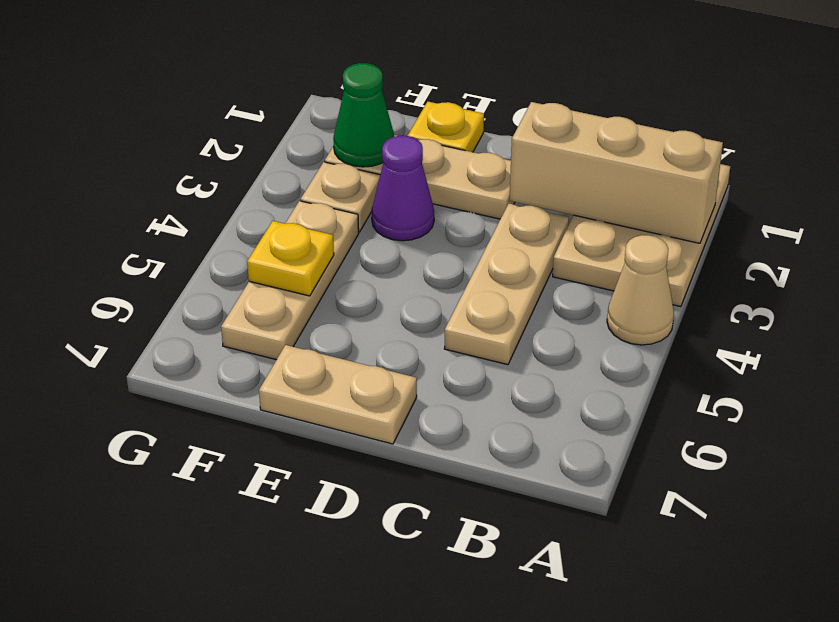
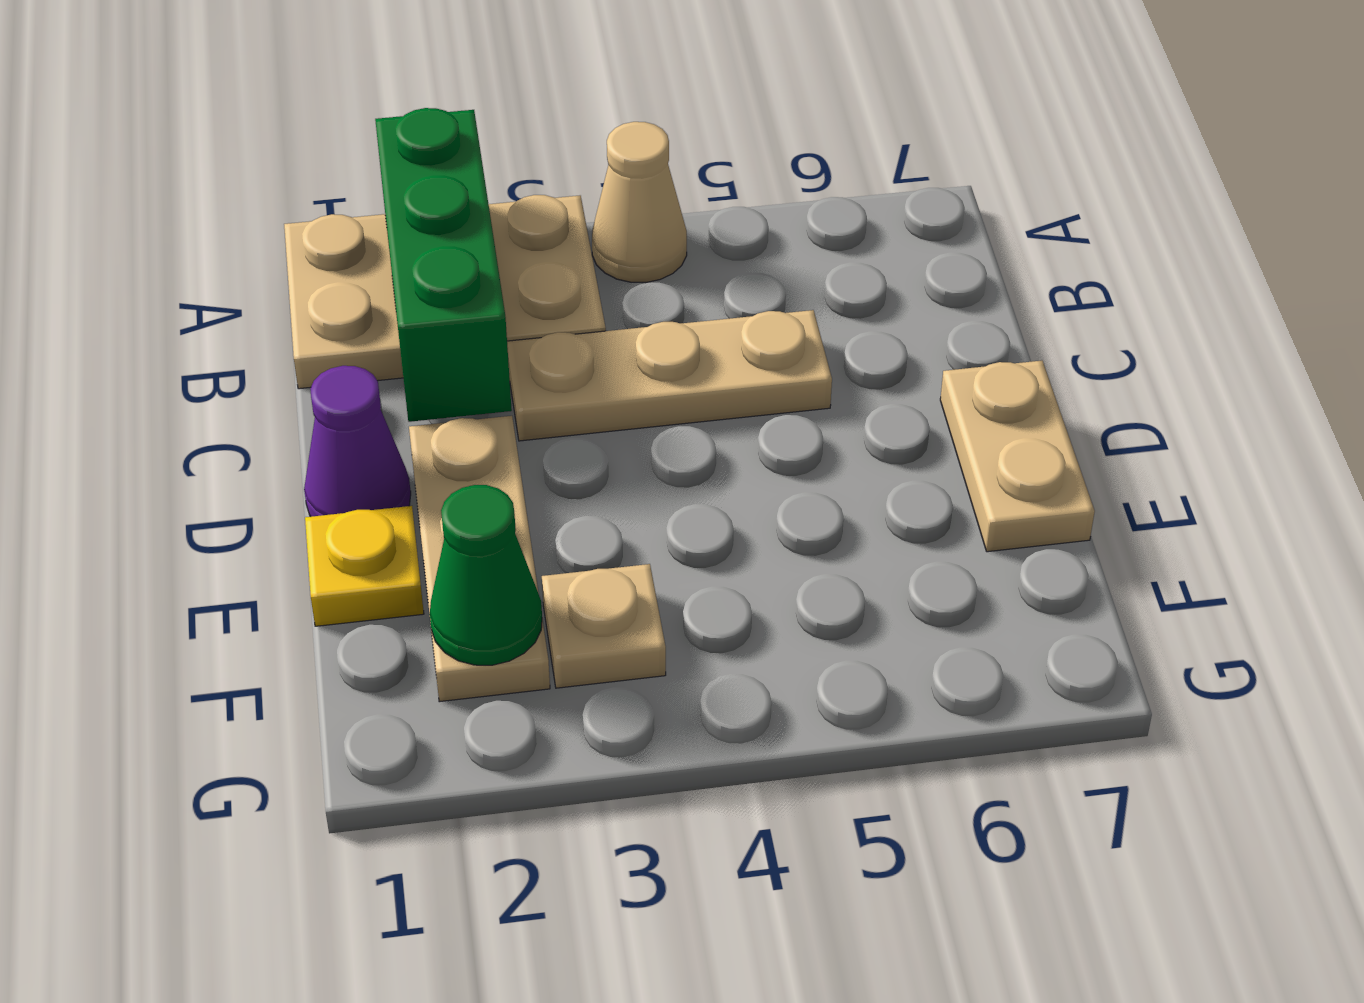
tan 1x3 brick [509,102,723,243] -> green 1x3 brick [375,108,512,422]
purple 1x1 cone [372,136,434,241] -> purple 1x1 cone moved to [304,366,411,517]
tan 1x3 plate [221,201,359,360] -> none
yellow 1x1 plate [247,221,334,296] -> none

